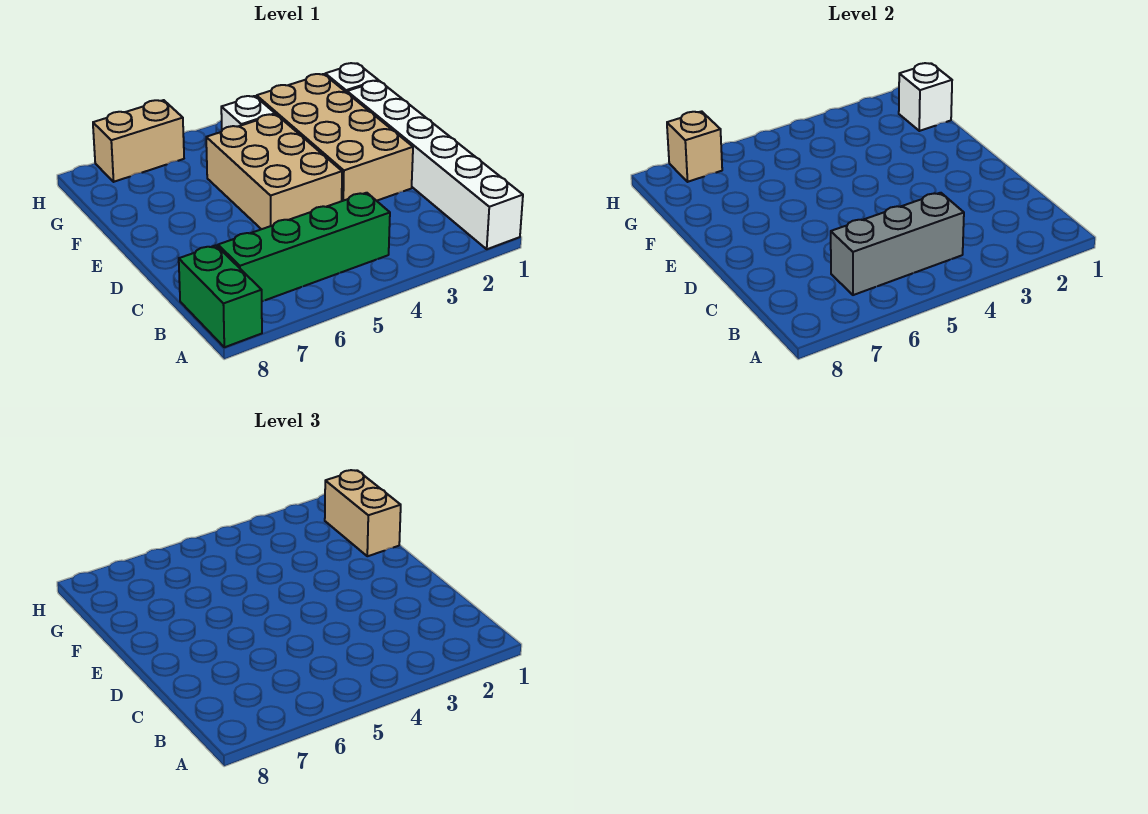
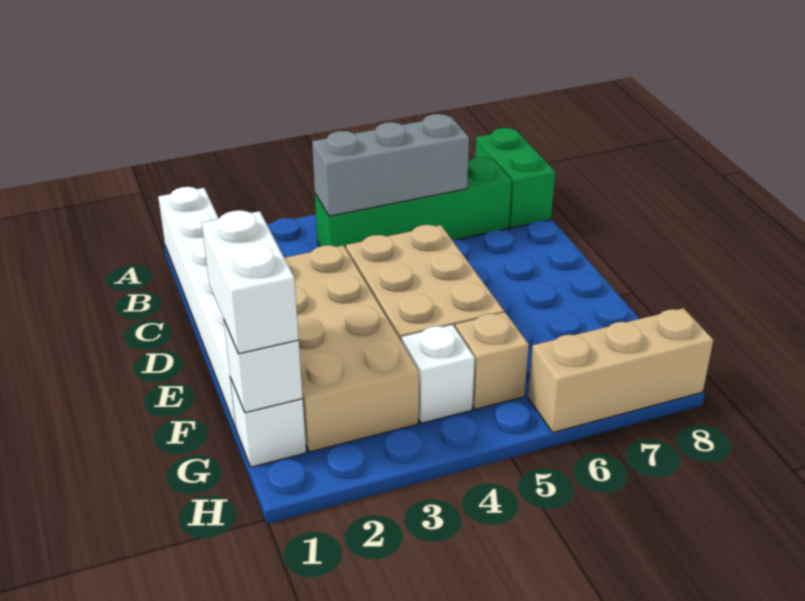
tan 1x2 brick [325,470,401,556] -> white 1x2 brick [202,210,299,354]
tan 1x2 brick [93,100,184,182] -> tan 1x3 brick [528,308,713,433]
tan 1x1 brick [667,111,722,182] -> tan 1x1 brick moved to [455,313,529,409]

